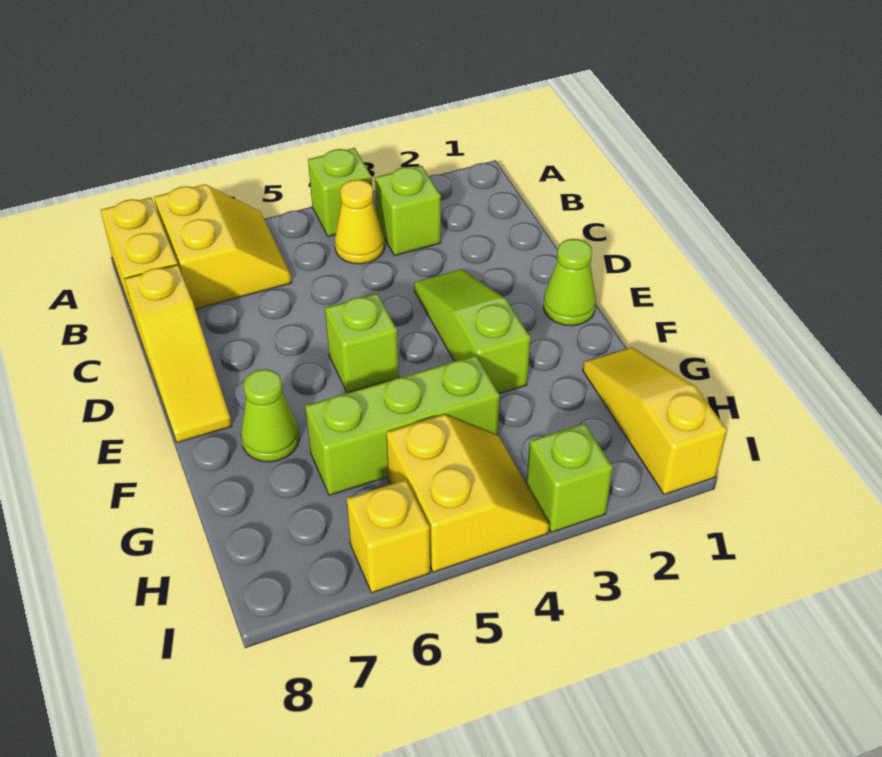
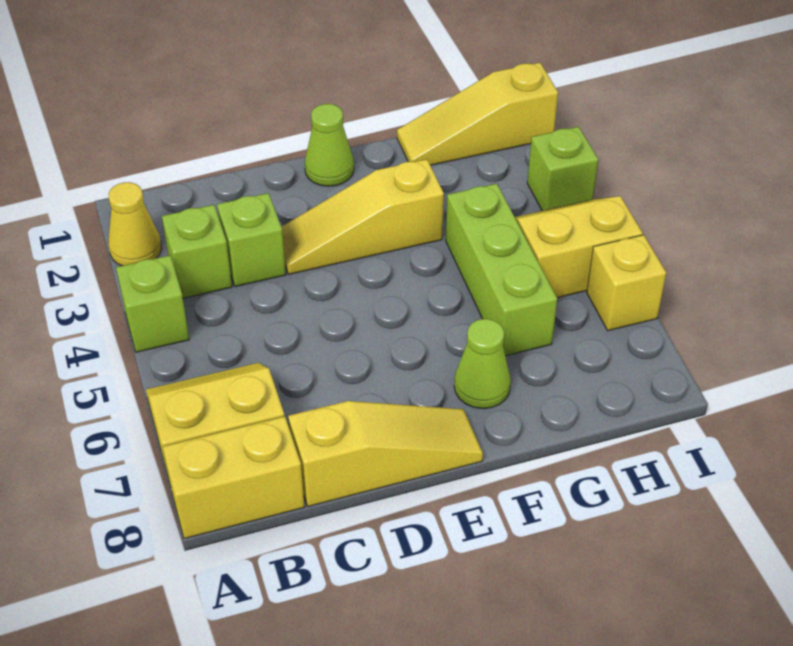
yellow 1x1 cone [335,180,385,264] -> yellow 1x1 cone moved to [108,182,161,266]
lime 1x3 slope [414,269,530,394] -> yellow 1x3 slope [282,159,444,274]
lime 1x1 brick [325,293,399,393] -> lime 1x1 brick moved to [217,193,286,287]

